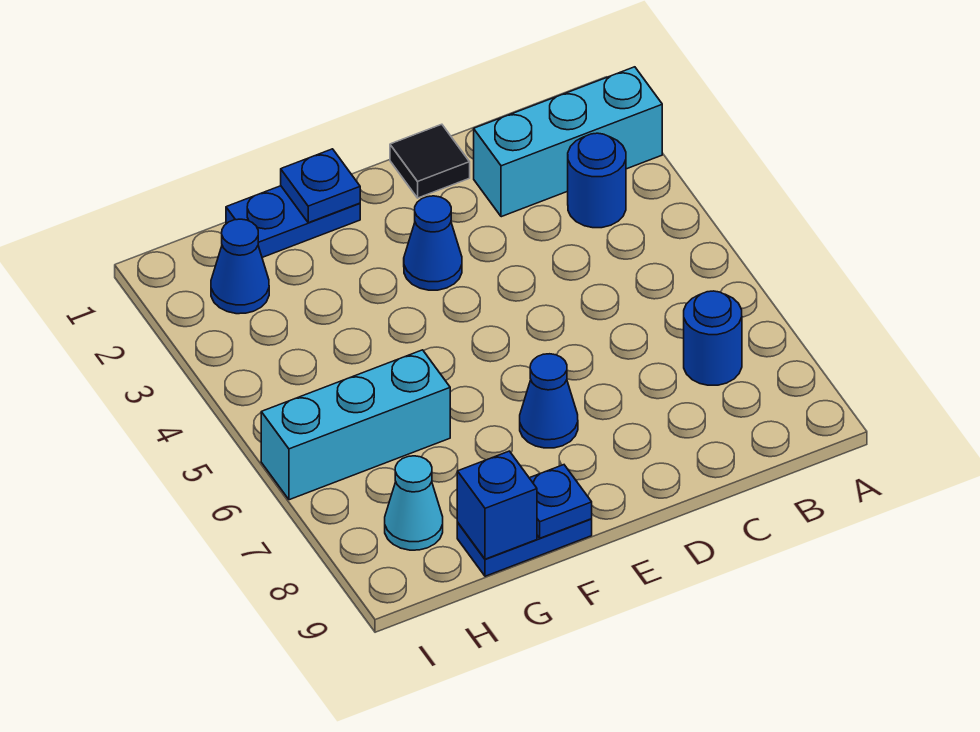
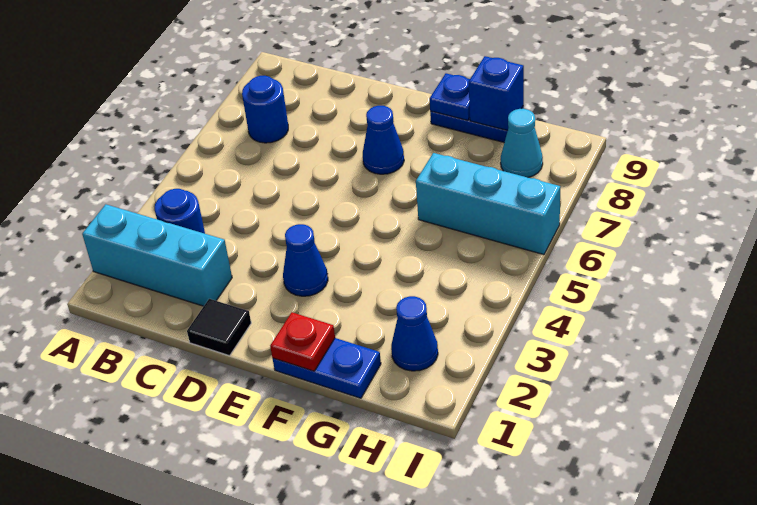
blue 1x1 plate [281,149,360,223] -> red 1x1 plate [270,312,335,371]

